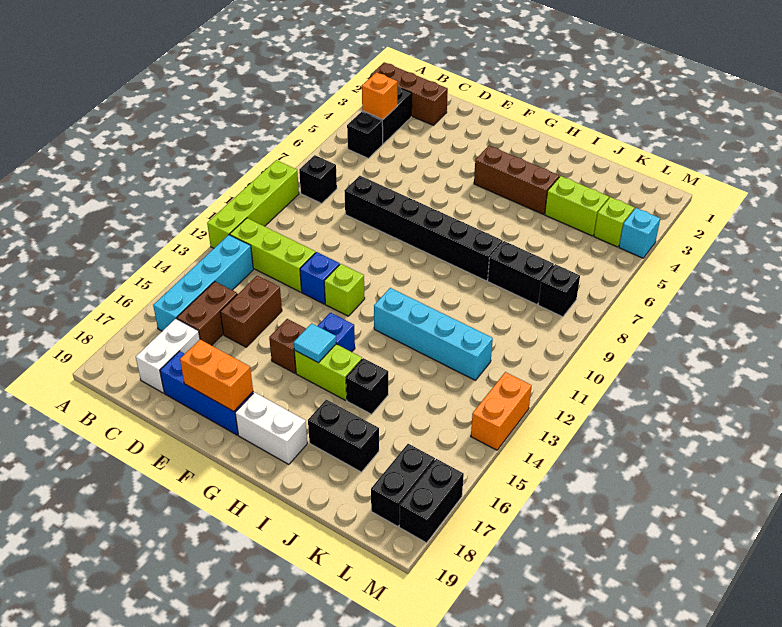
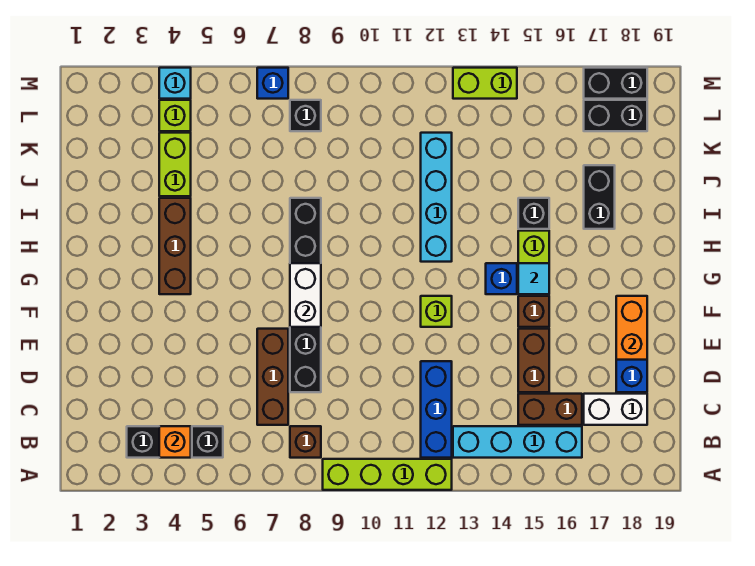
brown 1x3 brick [370,62,448,125] -> brown 1x3 brick moved to [257,329,288,425]
black 1x1 brick [299,155,337,203] -> brown 1x1 brick [290,426,321,458]
lime 1x3 brick [230,218,316,292] -> blue 1x3 brick [421,361,452,458]
brown 1x2 brick [220,276,282,347] -> brown 1x2 brick turned to [518,329,549,392]
blue 1x1 brick [300,252,340,304] -> blue 1x1 brick moved to [257,68,288,99]
white 1x2 brick [235,392,307,464] -> white 1x2 brick moved to [290,263,321,327]
black 1x2 brick [488,241,554,305] -> none
orange 1x2 brick [471,372,532,450] -> lime 1x2 brick [453,68,517,99]

